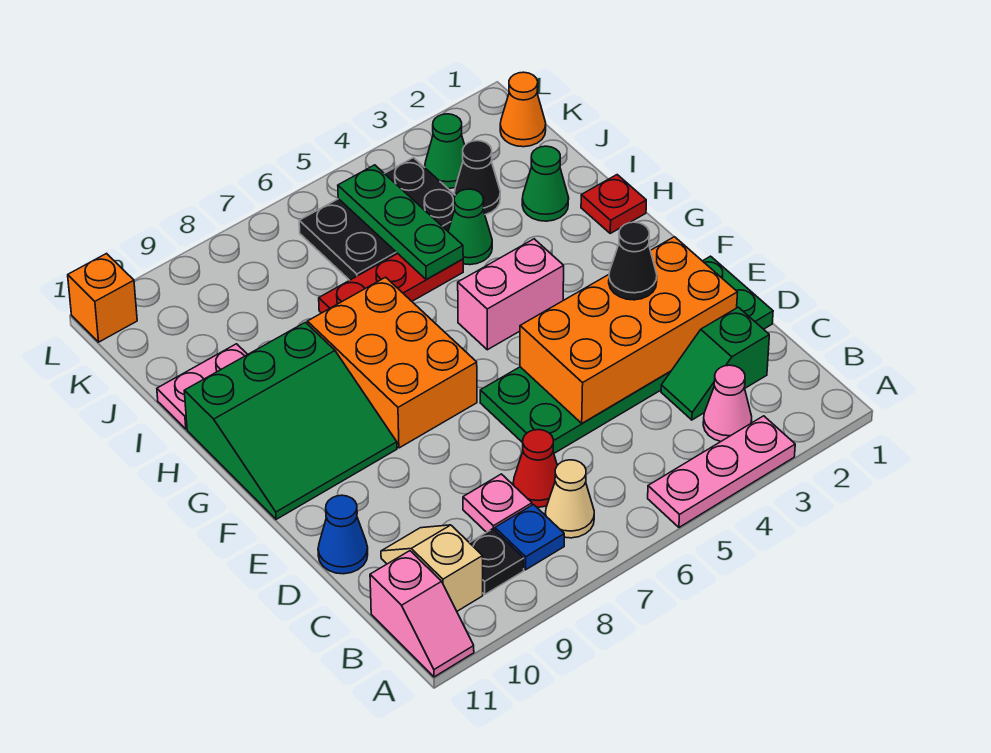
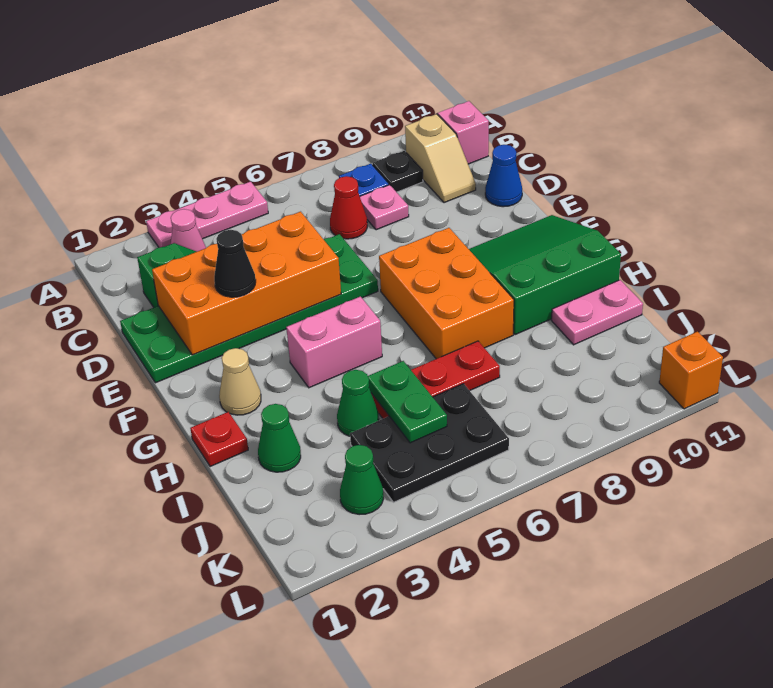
tan 1x1 cone [545,460,594,538] -> tan 1x1 cone moved to [219,348,261,415]
green 1x3 plate [338,165,463,279] -> green 1x2 plate [368,361,447,443]
black 1x1 cone [454,141,500,215] -> none
orange 1x1 cone [500,72,546,147] -> none

